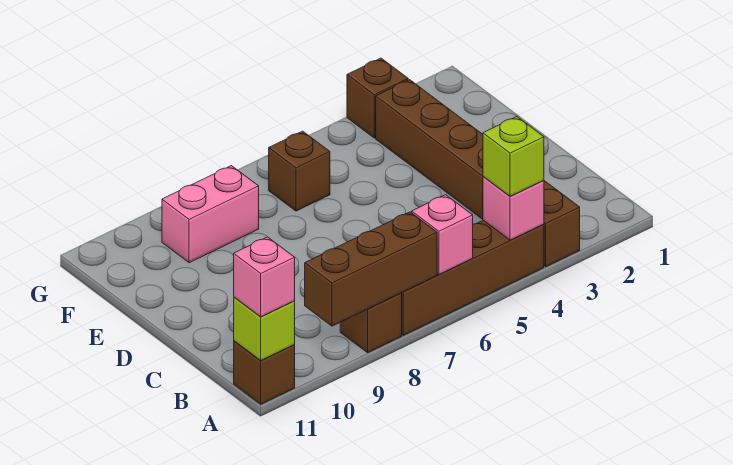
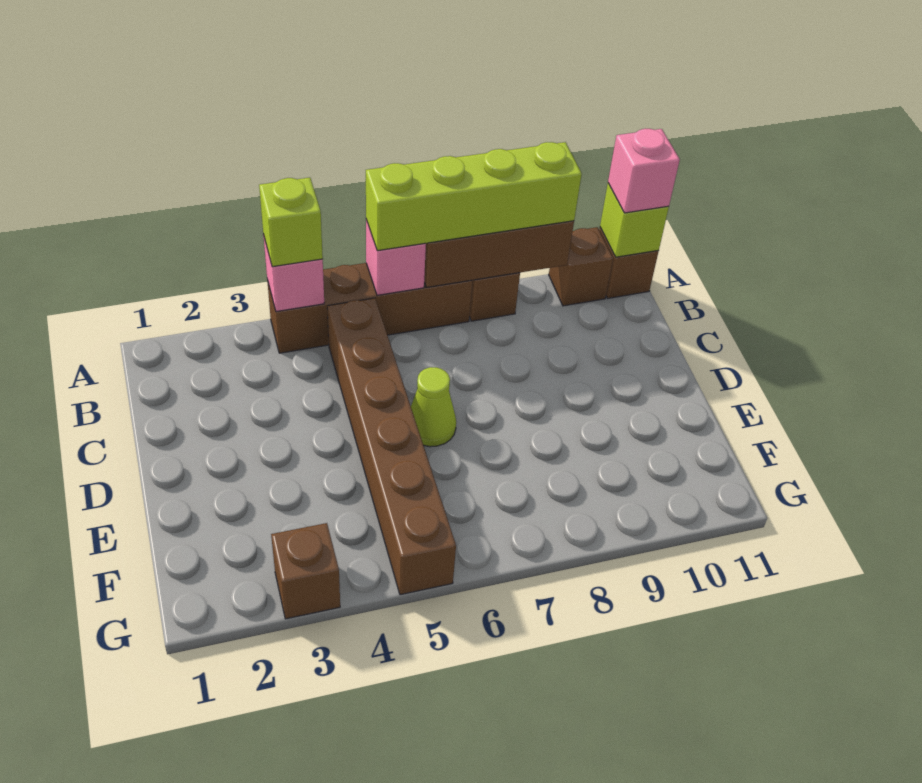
brown 1x6 brick [376,80,580,267] -> brown 1x6 brick moved to [327,298,456,595]
none -> lime 1x4 brick [366,142,582,251]
none -> lime 1x1 cone [411,367,456,447]
brown 1x1 brick [269,131,330,211] -> brown 1x1 brick moved to [549,227,613,306]
pink 1x2 brick [162,166,259,263] -> none

